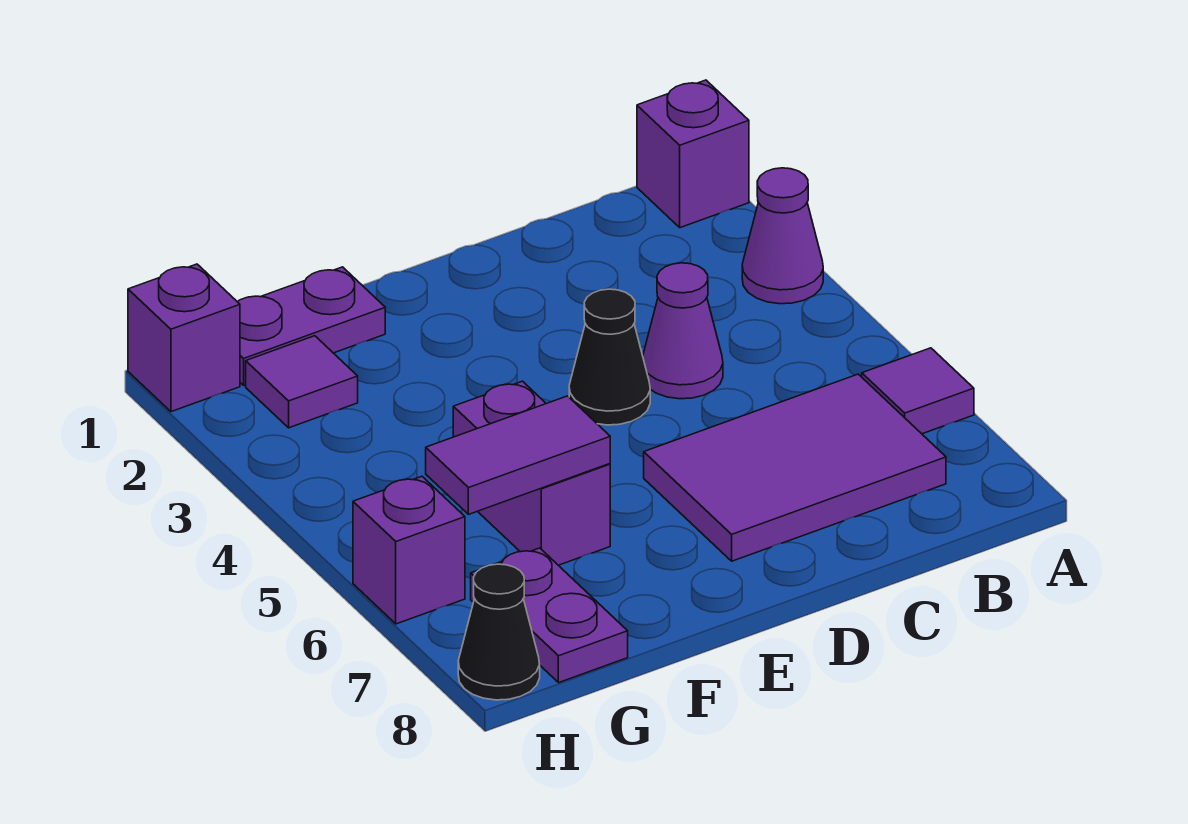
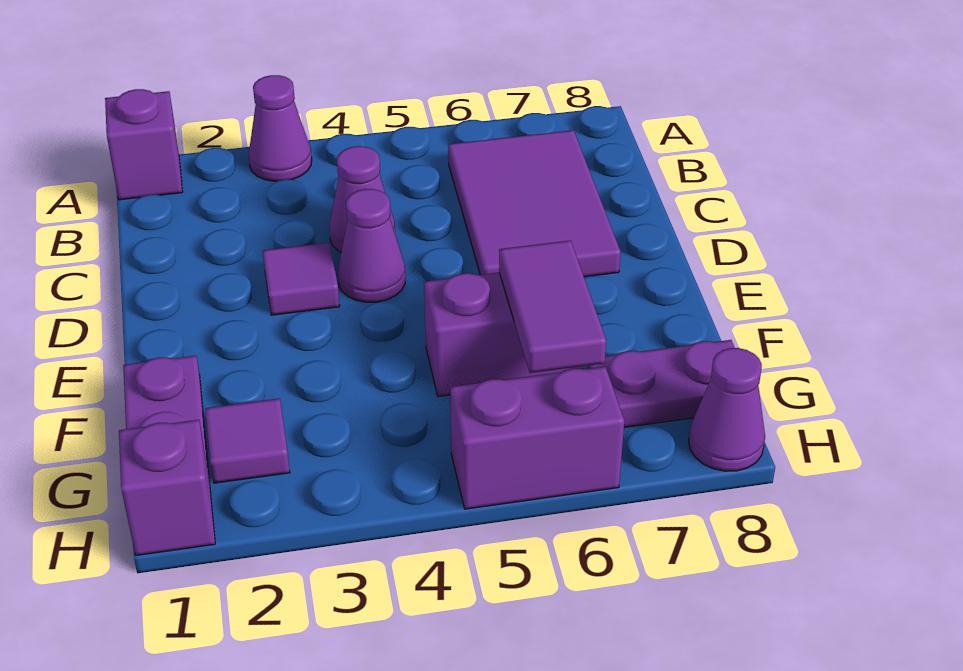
purple 1x1 tile [862,348,974,434] -> purple 1x1 tile moved to [263,243,340,315]
black 1x1 cone [569,289,650,425] -> purple 1x1 cone [338,189,405,302]
purple 1x1 brick [353,476,465,624] -> purple 1x2 brick [450,367,624,509]
black 1x1 cone [458,564,540,700] -> purple 1x1 cone [689,348,765,471]

